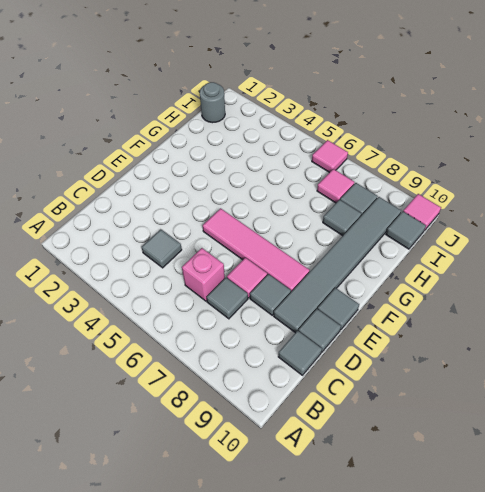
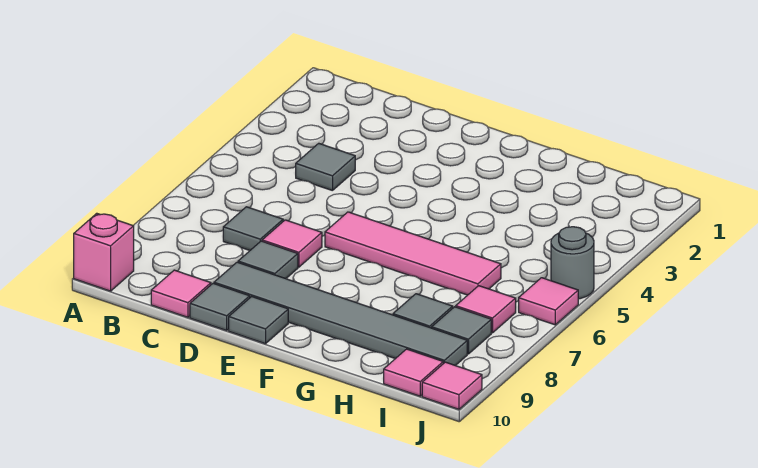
pink 1x1 brick [182,248,225,301] -> pink 1x1 brick moved to [74,213,134,291]
grey 1x1 tile [278,331,322,375] -> pink 1x1 tile [151,270,211,317]
pink 1x4 tile [203,208,310,292] -> pink 1x4 tile turned to [325,212,501,295]
grey 1x1 round brick [200,82,225,123] -> grey 1x1 round brick moved to [551,227,594,299]
grey 1x1 tile [386,211,426,249] -> pink 1x1 tile [384,349,443,396]

